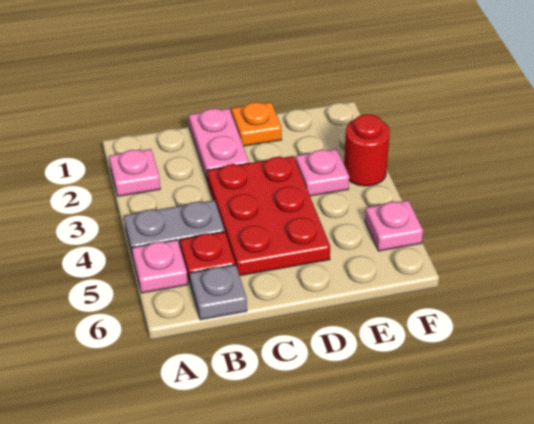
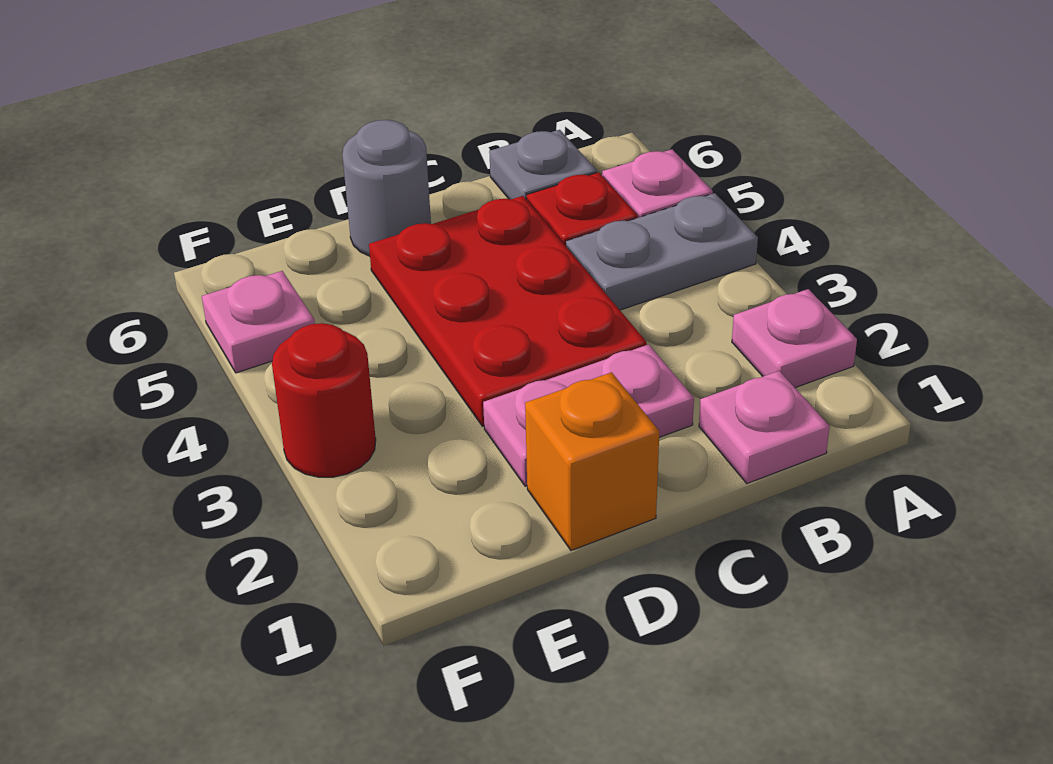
pink 1x2 plate [189,108,249,182] -> pink 1x2 plate turned to [483,344,694,486]
orange 1x1 plate [231,102,282,146] -> orange 1x1 brick [525,372,659,551]
none -> grey 1x1 round brick [342,120,431,256]
pink 1x1 plate [296,149,349,196] -> pink 1x1 plate moved to [699,371,830,483]

